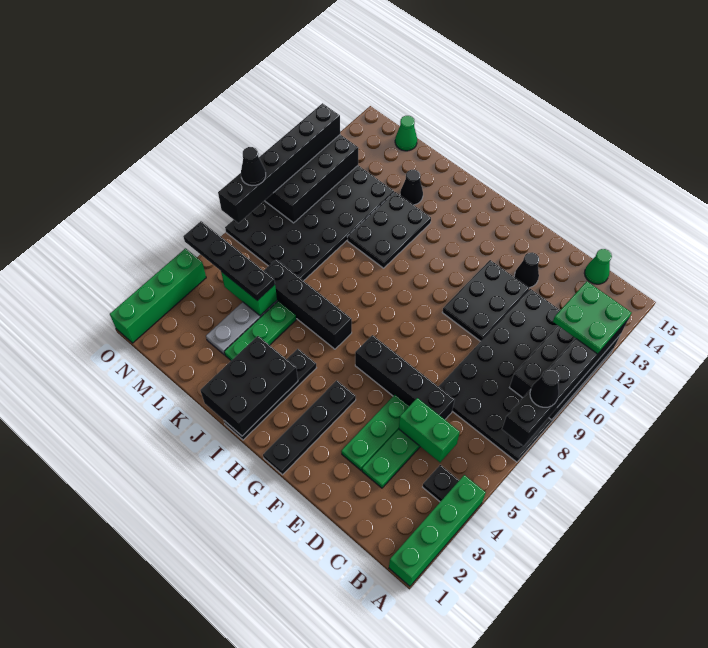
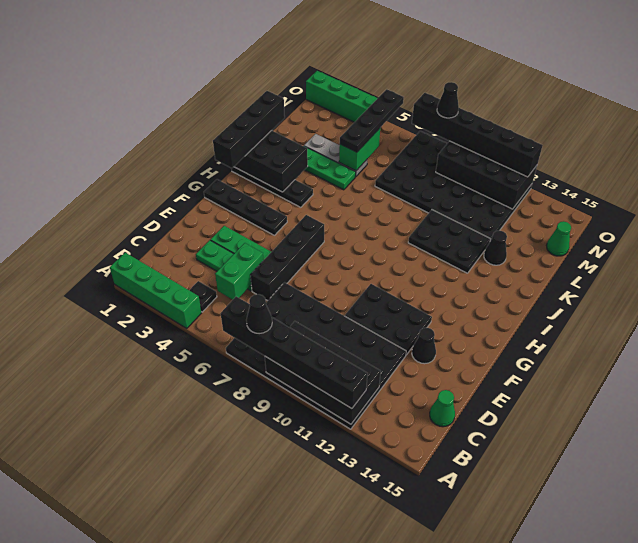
green 2x2 plate [553,281,632,354] -> none
black 1x4 brick [264,260,352,349] -> black 1x4 brick moved to [213,91,285,168]

